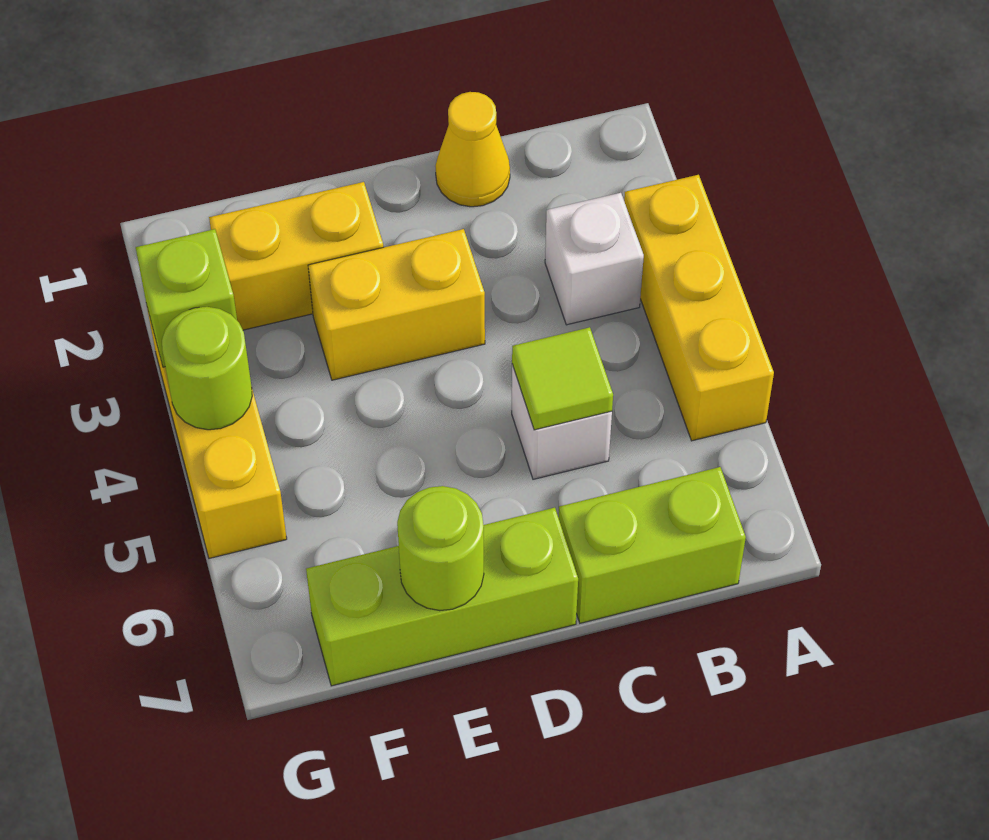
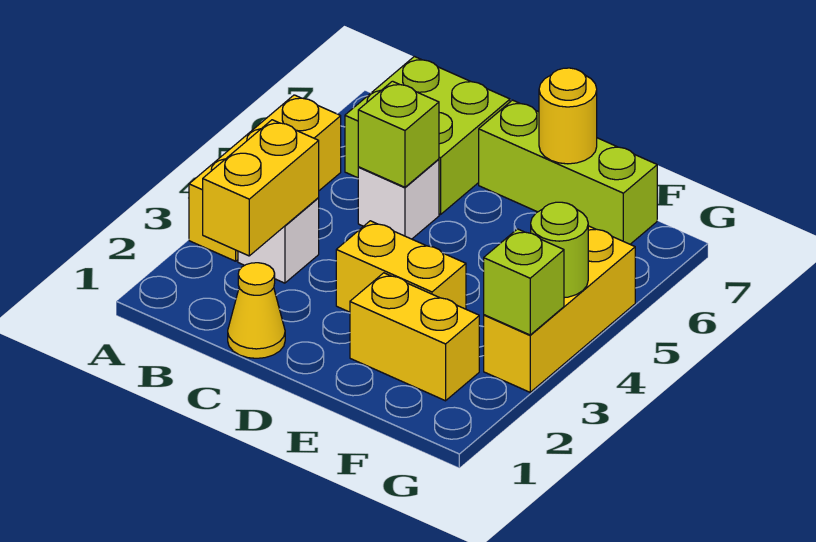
none -> yellow 1x2 brick [203,120,319,256]
lime 1x2 brick [559,467,746,623] -> lime 2x2 brick [345,56,510,215]
lime 1x1 tile [512,327,613,430] -> lime 1x1 brick [358,81,439,187]
lime 1x1 round brick [397,486,484,611] -> yellow 1x1 round brick [539,68,597,164]

